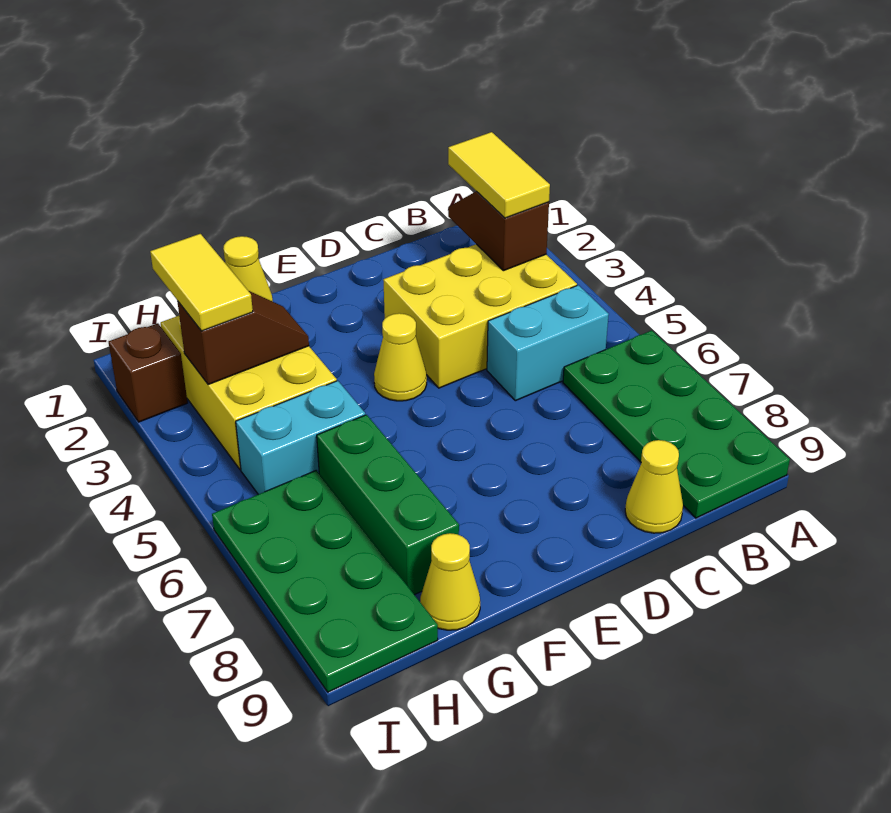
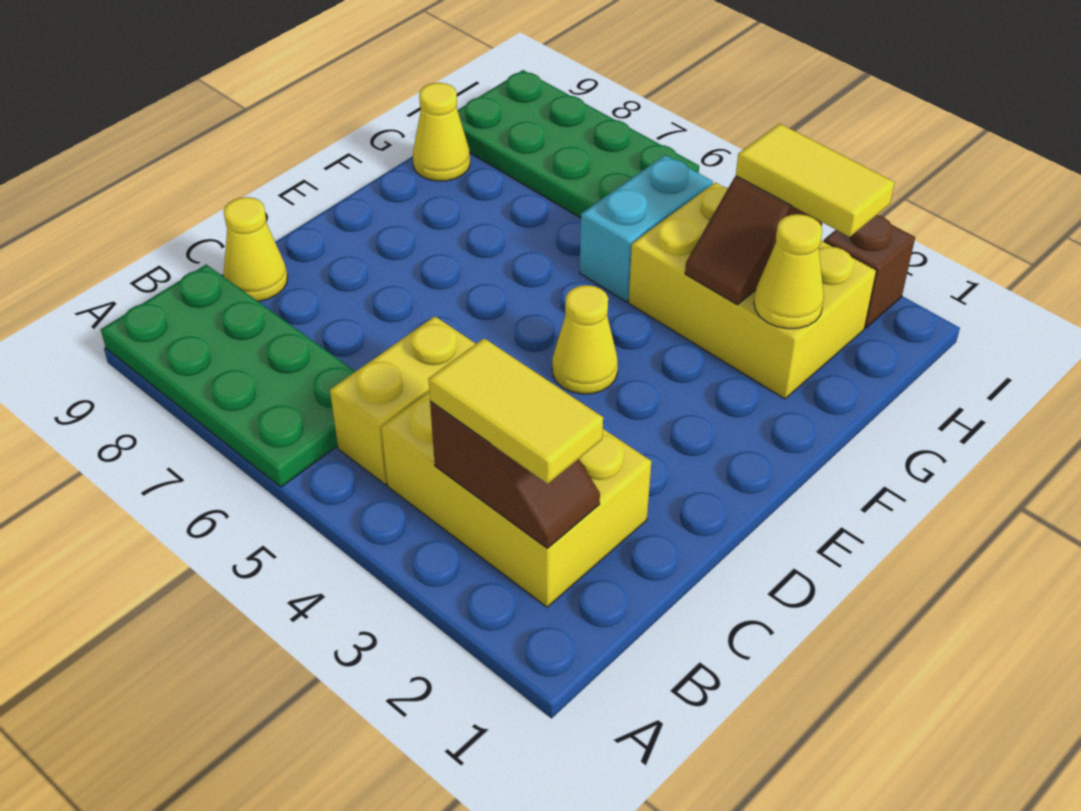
yellow 2x3 brick [383,244,577,388] -> yellow 2x3 brick turned to [381,393,651,607]
cyan 1x2 brick [487,285,609,401] -> yellow 1x2 brick [330,316,476,485]
green 1x3 brick [317,415,459,595] -> none

